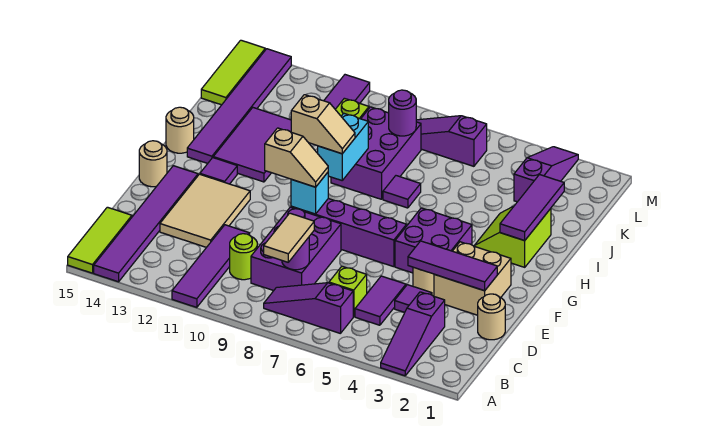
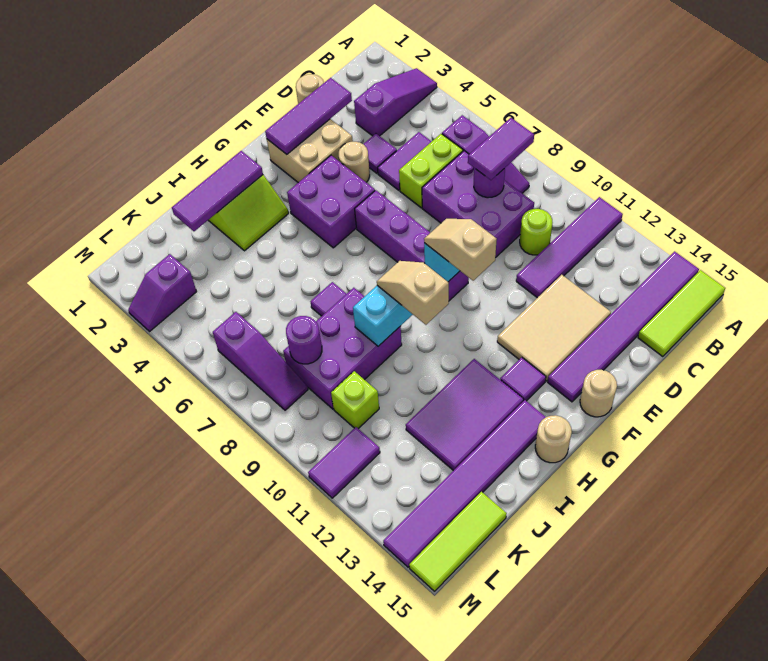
tan 1x2 tile [264,213,314,262] -> purple 1x2 tile [468,118,534,180]
lime 1x1 brick [329,266,367,317] -> lime 1x2 brick [399,134,463,208]
purple 2x3 brick [251,207,341,291] -> purple 2x3 brick turned to [422,151,534,258]
purple 1x3 tile [408,241,497,291] -> purple 1x3 tile turned to [265,78,352,154]
purple 1x3 slope [514,147,578,202] -> purple 1x2 slope [128,254,197,331]

